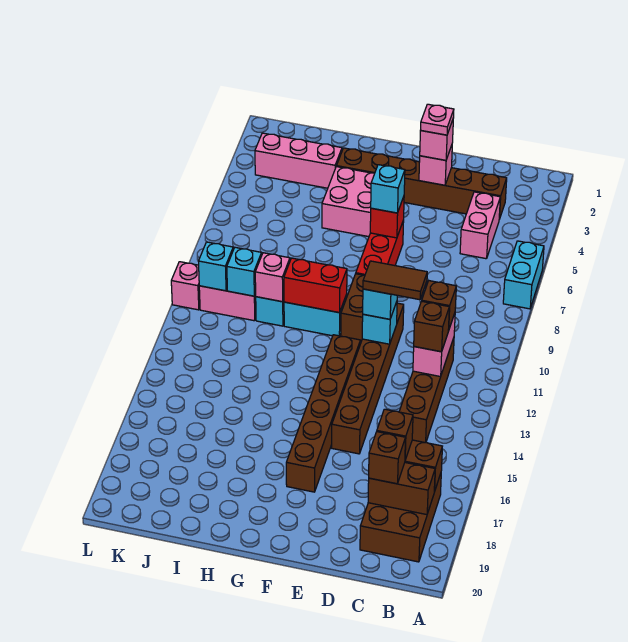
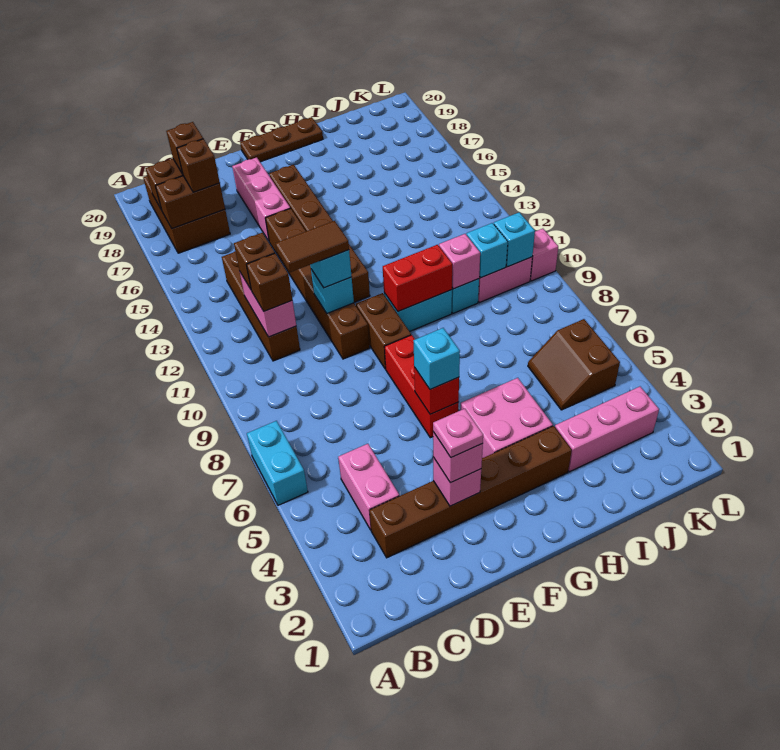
none -> pink 1x3 brick [232,157,290,241]
none -> brown 1x3 plate [240,117,323,162]
none -> brown 2x2 slope [528,319,620,410]

